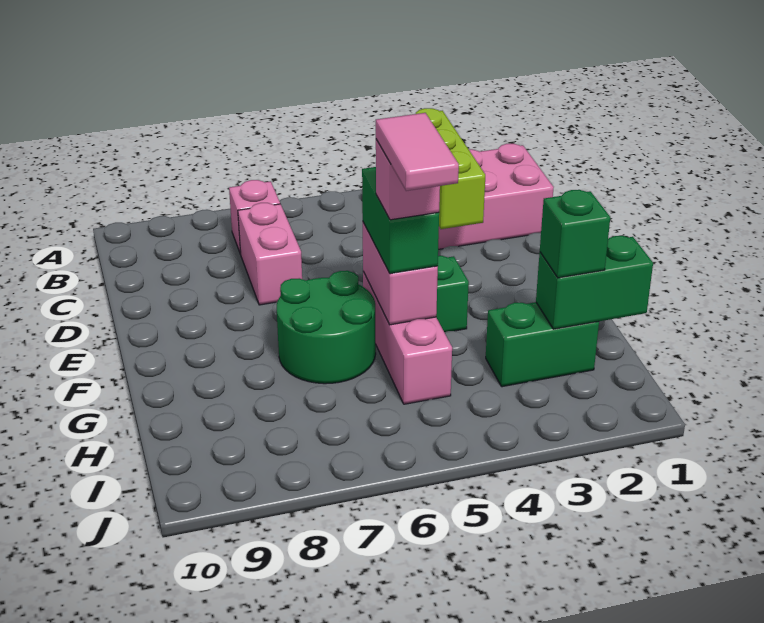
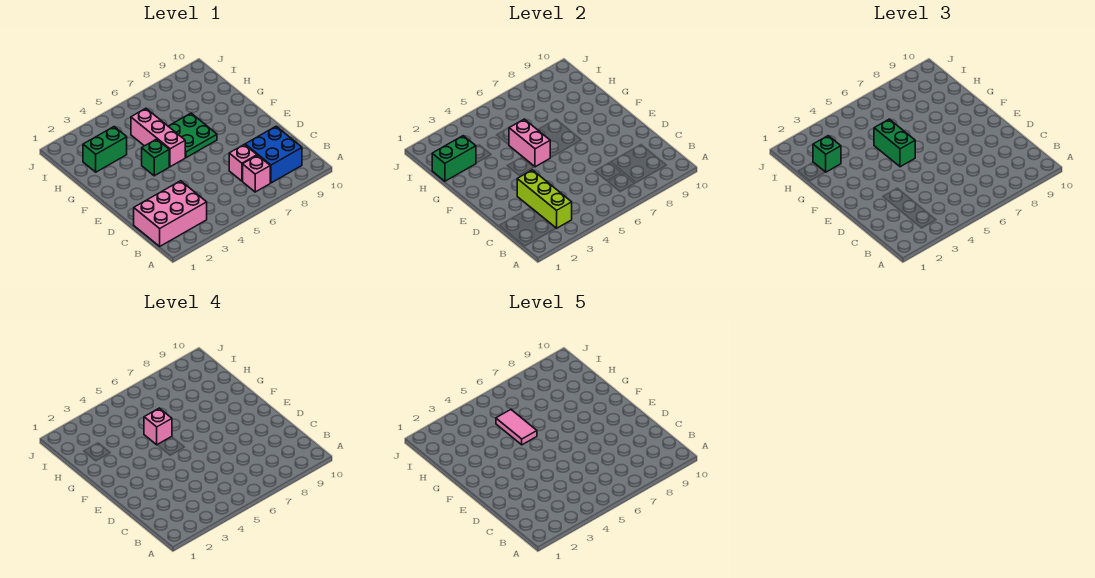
none -> blue 2x2 brick [245,126,302,183]
pink 1x2 brick [238,203,302,305] -> pink 1x1 brick [229,144,257,181]
green 2x2 round brick [277,271,376,384] -> green 2x2 plate [168,113,217,158]

